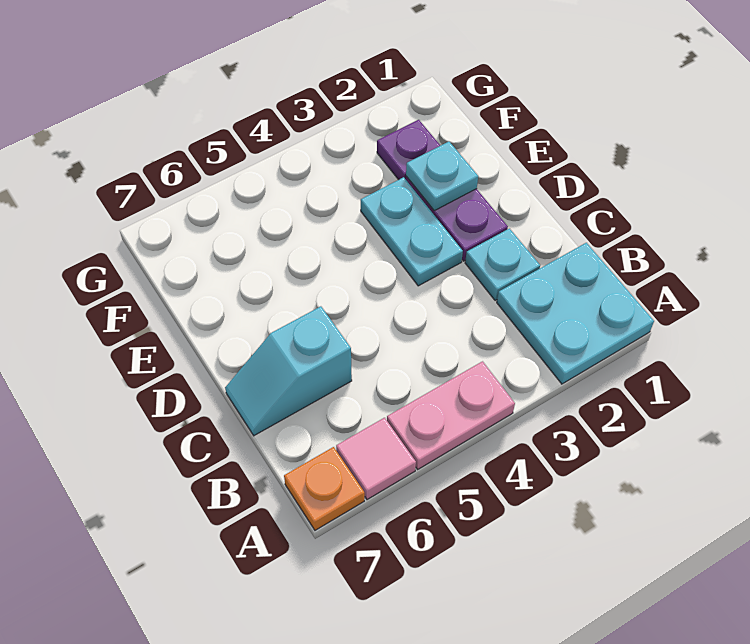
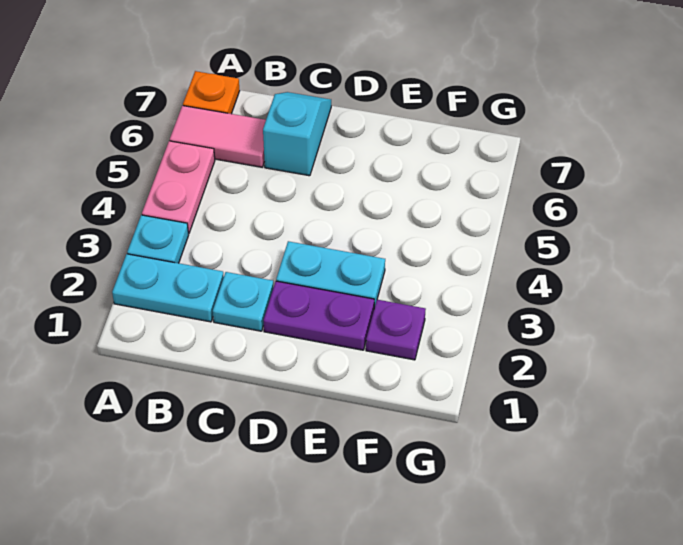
cyan 2x2 plate [497,243,654,384] -> cyan 1x2 plate [112,254,224,322]
pink 1x1 tile [336,418,416,500] -> pink 1x2 tile [170,106,266,167]
cyan 1x1 plate [406,142,478,211] -> cyan 1x1 plate moved to [127,215,189,263]

